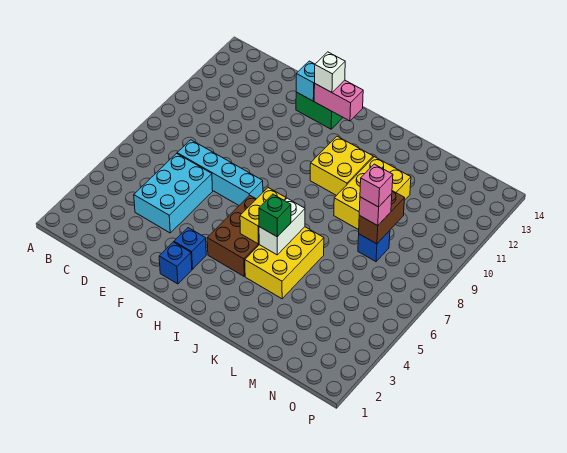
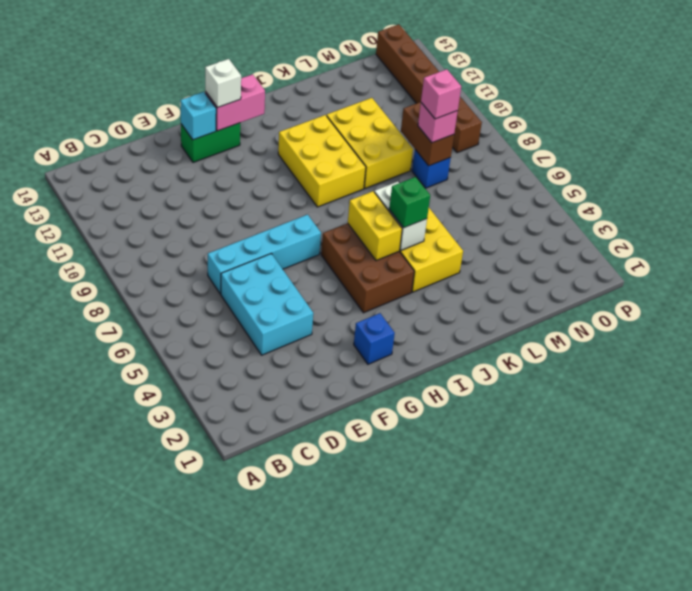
blue 1x1 brick [174,228,206,269] -> none
yellow 2x2 brick [310,136,373,196] -> yellow 2x3 brick [278,115,366,207]
none -> brown 1x6 brick [376,24,482,153]

